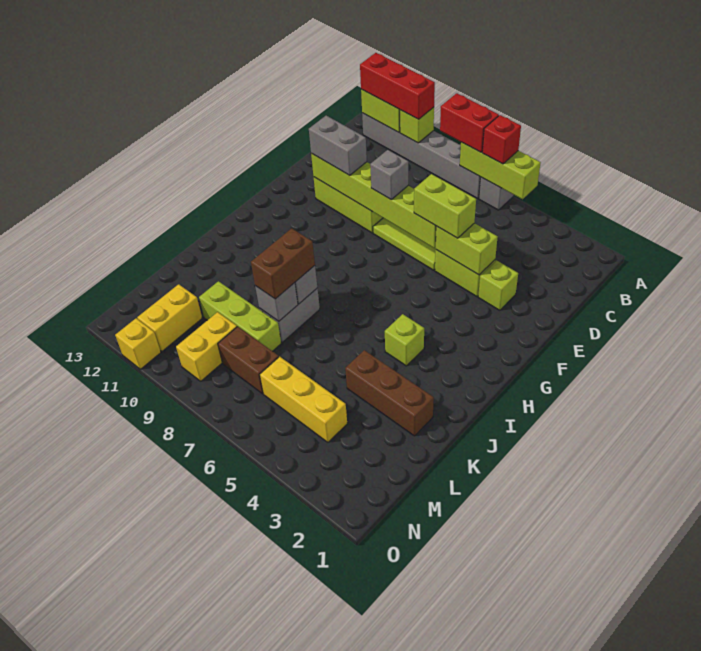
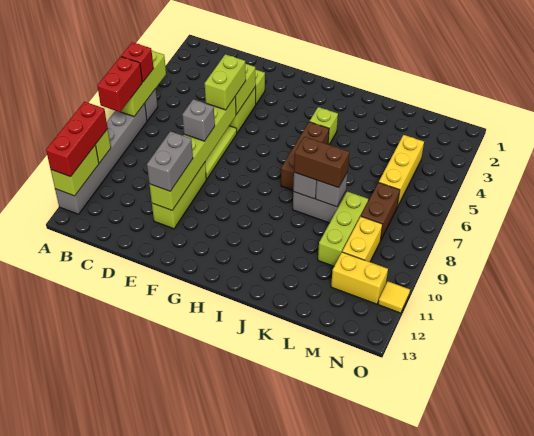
brown 1x3 brick [345,350,434,436] -> brown 1x3 brick moved to [281,122,329,190]
yellow 1x2 brick [176,312,237,381] -> yellow 1x2 brick turned to [342,217,383,262]
yellow 1x1 brick [115,318,161,369] -> yellow 1x1 tile [378,282,410,313]

